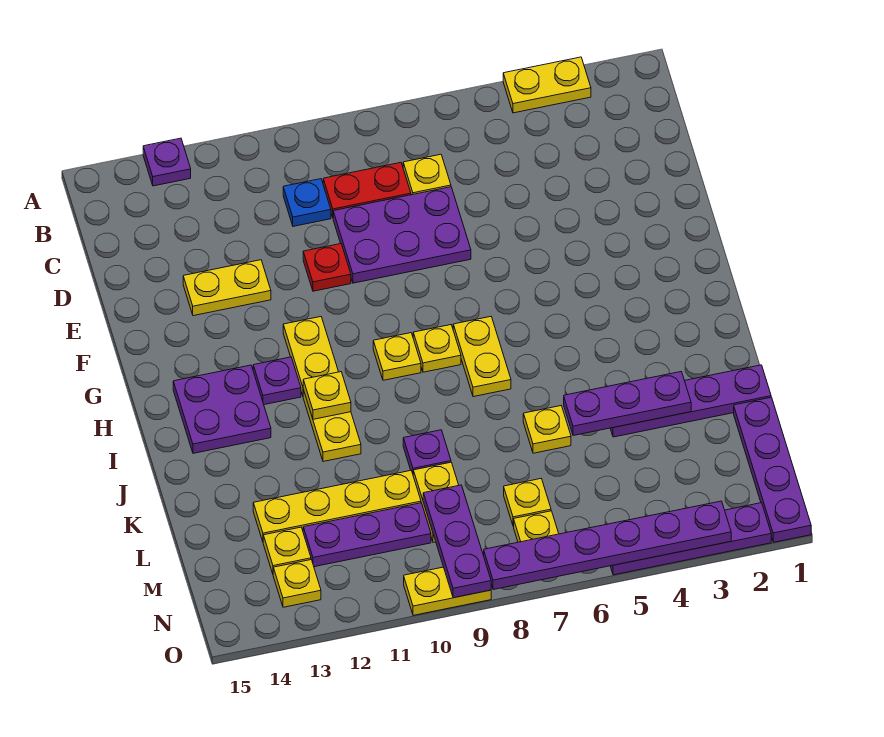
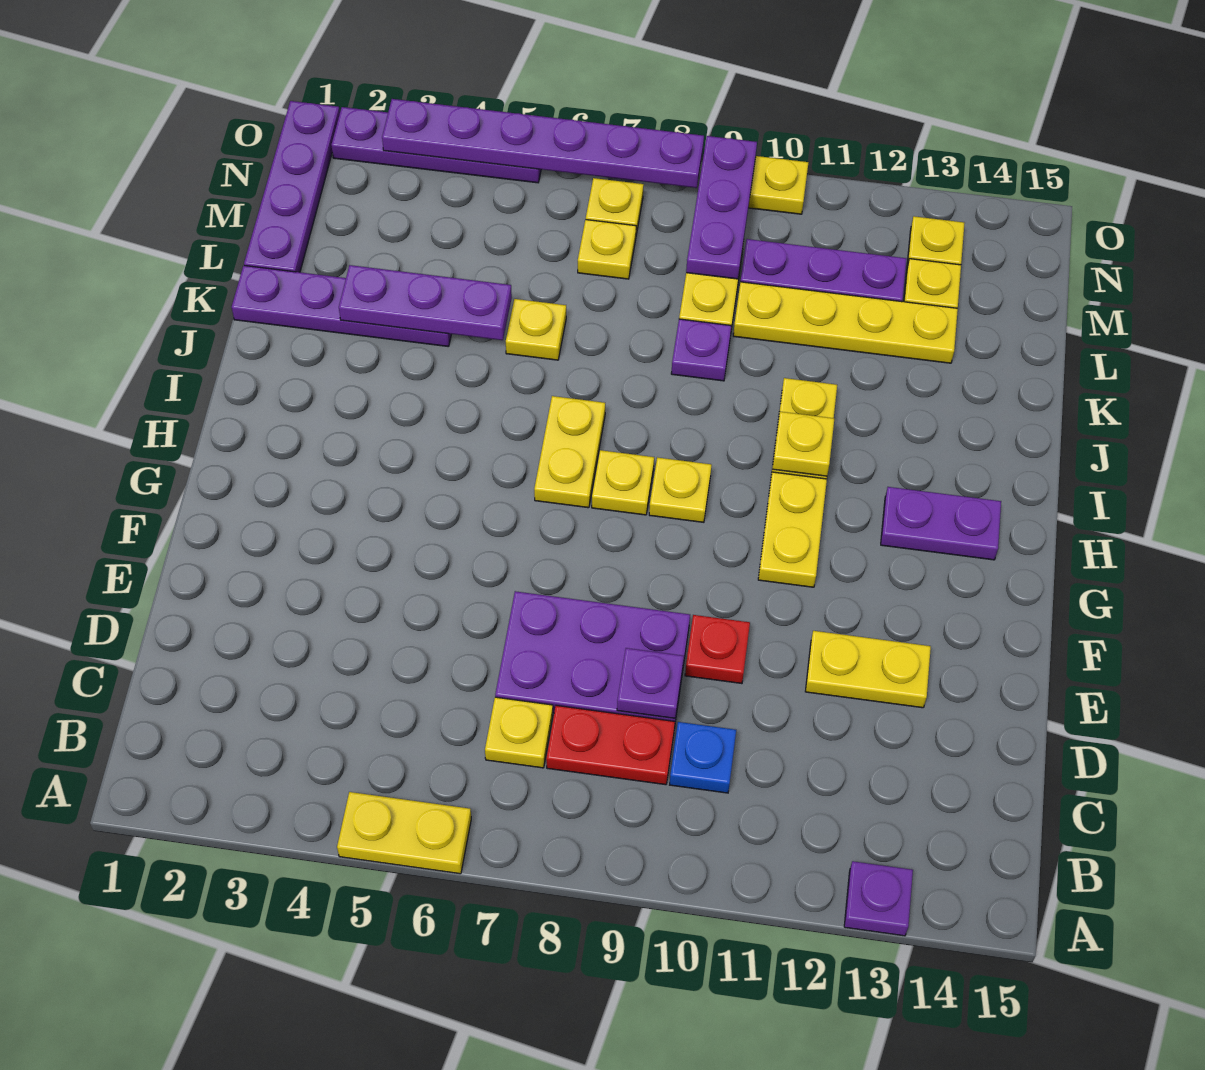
yellow 1x2 plate [503,57,591,113] -> yellow 1x2 plate moved to [337,792,471,874]
purple 1x1 plate [253,357,301,405] -> purple 1x1 plate moved to [617,648,684,718]
purple 2x2 plate [173,365,271,453] -> purple 1x2 plate [881,487,1001,560]

